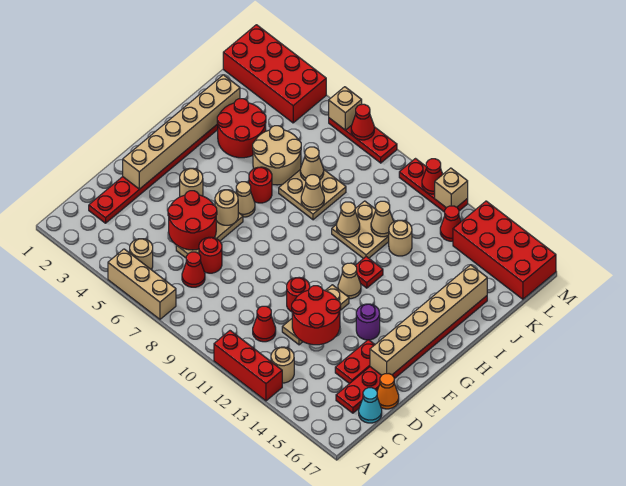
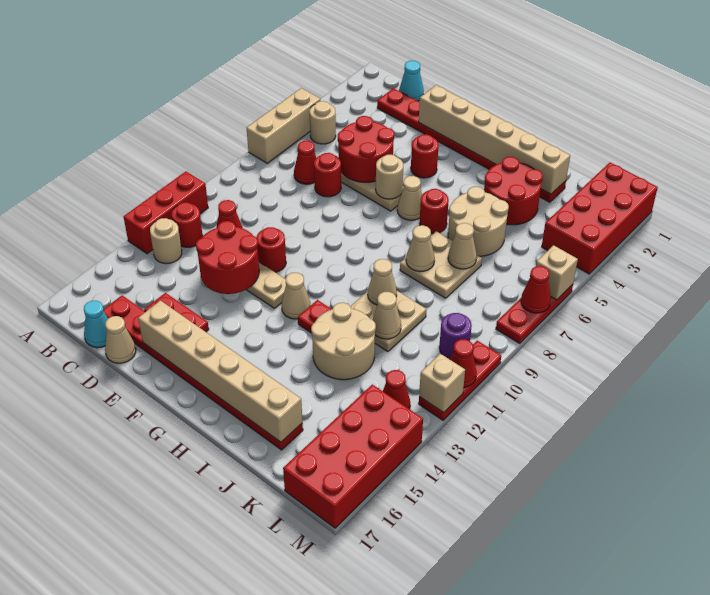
none -> red 1x1 round brick [172,202,203,247]
none -> cyan 1x1 cone [399,61,424,101]
orange 1x1 cone [377,374,399,409] -> tan 1x1 cone [105,316,136,363]
tan 1x1 round brick [180,168,203,197] -> red 1x1 round brick [411,134,439,178]
purple 1x1 round brick [356,304,380,340] -> purple 1x1 round brick moved to [439,313,472,359]
tan 1x1 round brick [389,220,412,256] -> tan 2x2 round brick [311,303,376,380]

